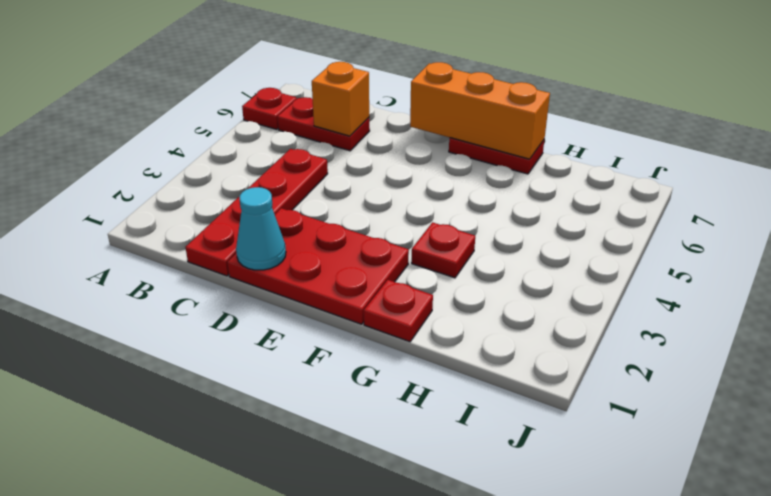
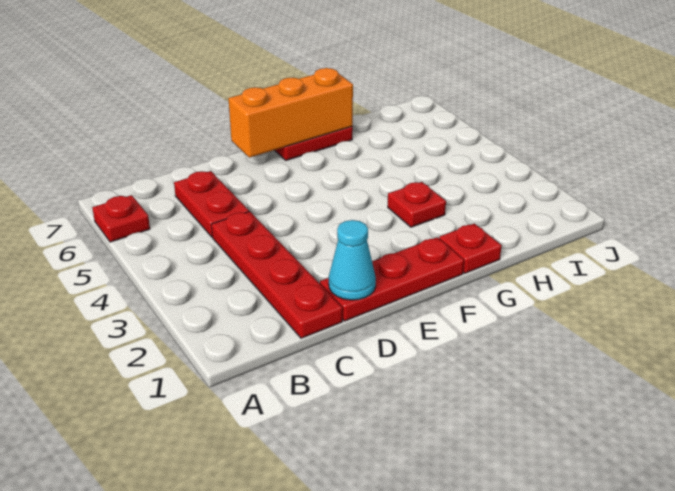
red 1x2 plate [278,97,370,151] -> red 1x2 plate turned to [174,171,249,237]
orange 1x1 brick [312,62,369,136] -> none
red 2x3 plate [228,208,409,324] -> red 1x3 plate [320,237,464,321]

